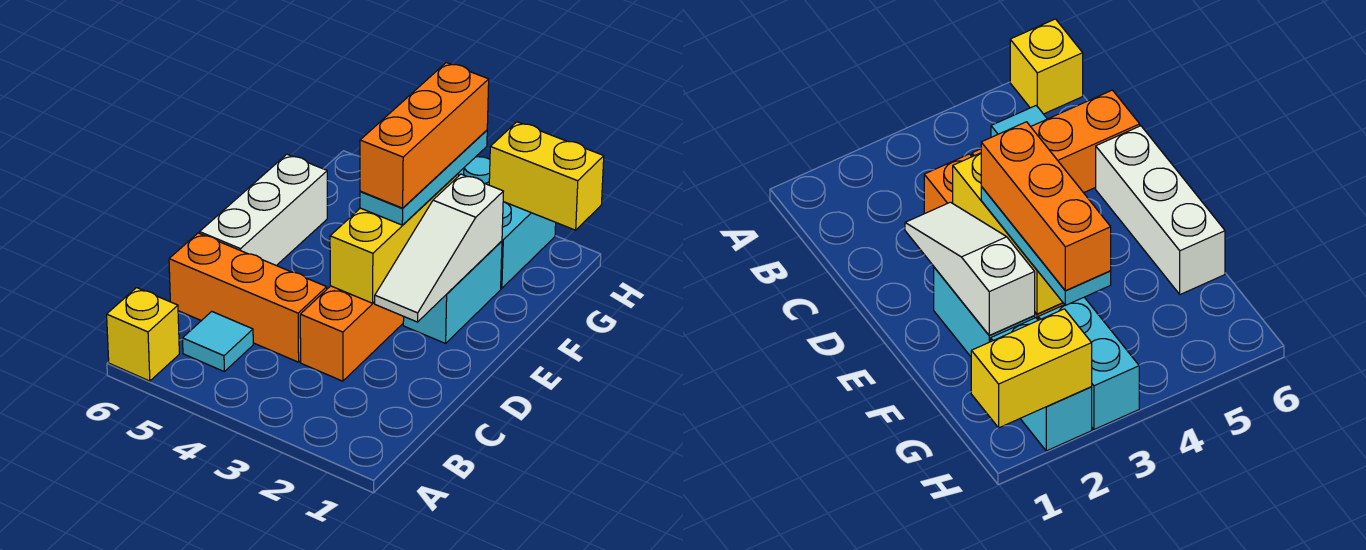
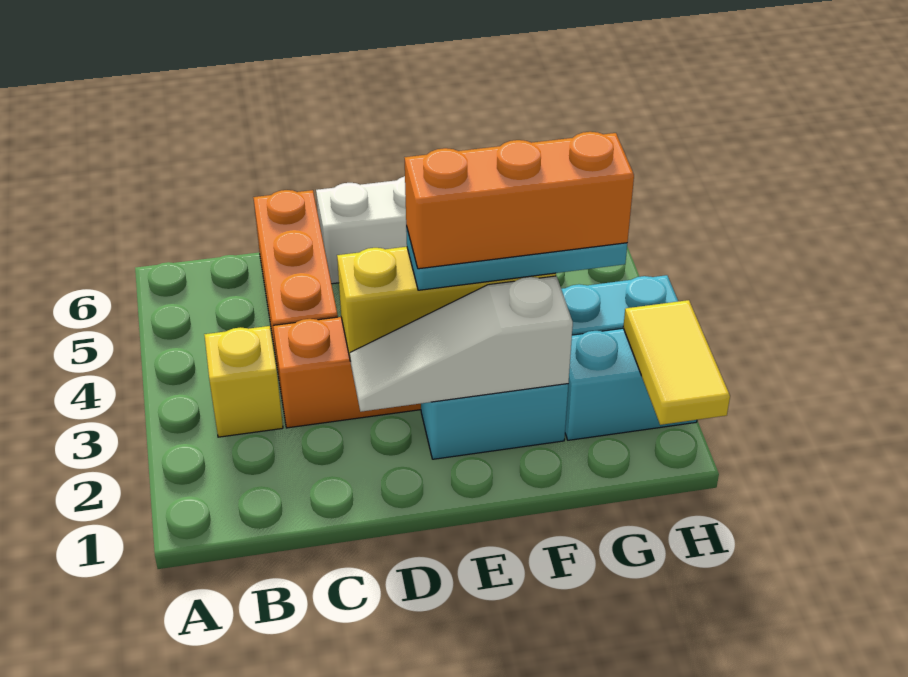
yellow 1x1 brick [107,288,179,381] -> yellow 1x1 brick moved to [204,326,283,437]
cyan 1x1 tile [183,311,253,371] -> none
yellow 1x2 brick [489,122,604,230] -> yellow 1x2 tile [623,300,730,425]

